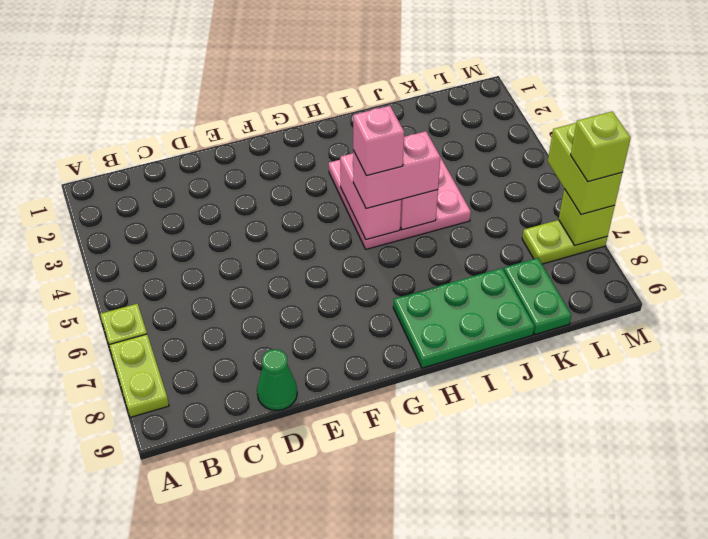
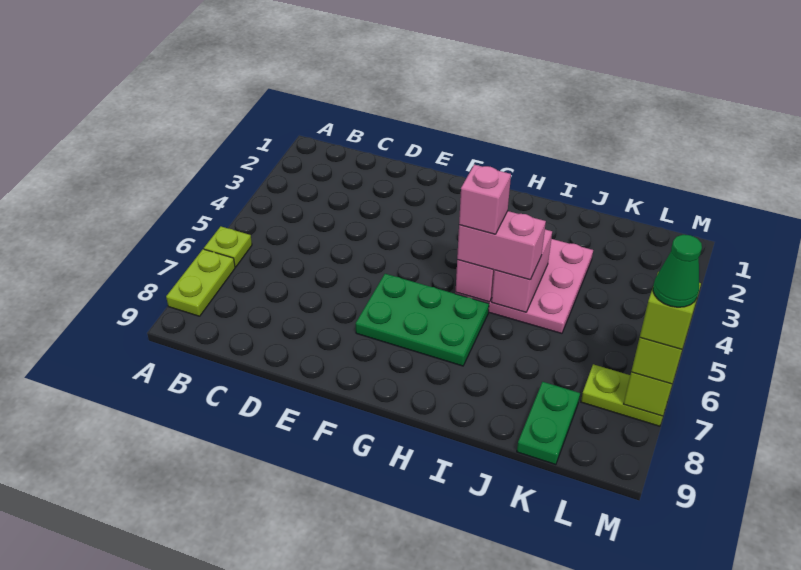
green 1x1 cone [257,349,297,410] -> green 1x1 cone moved to [653,235,702,307]
green 2x3 plate [393,268,535,368] -> green 2x3 plate moved to [356,274,489,366]

